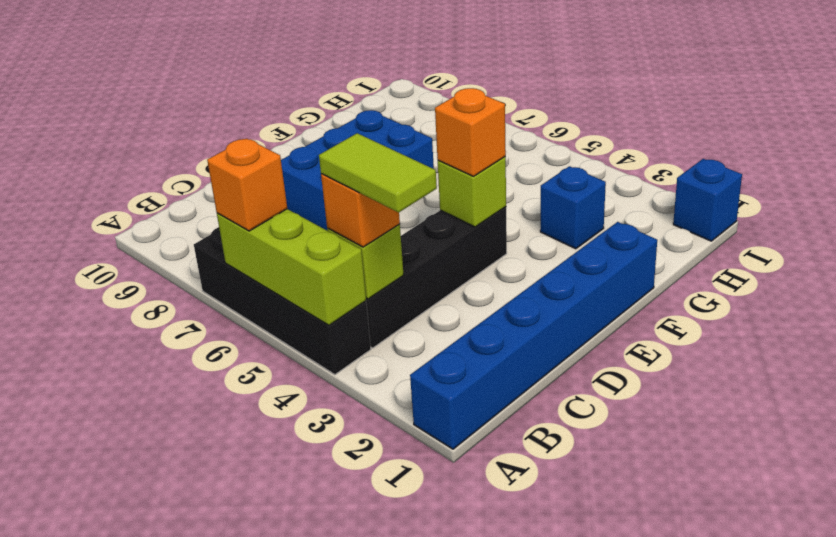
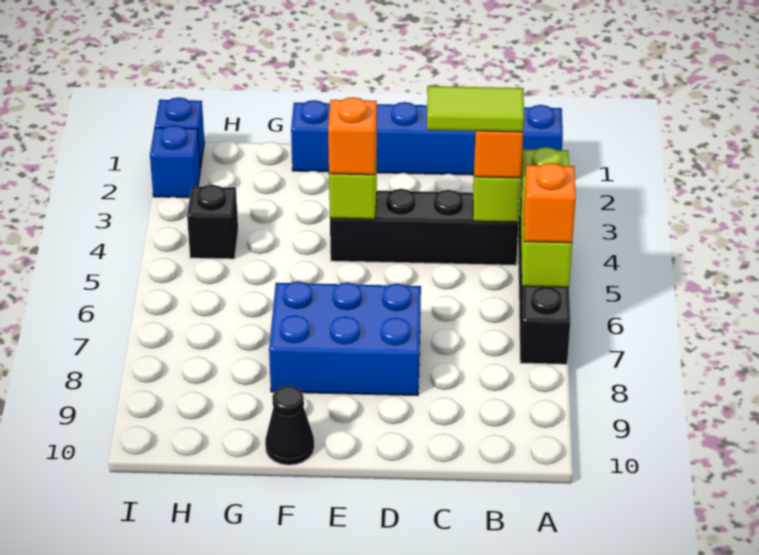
lime 1x2 tile [319,133,437,212] -> lime 1x2 tile turned to [427,86,524,132]
none -> black 1x1 cone [265,386,314,465]
blue 1x1 brick [540,166,606,249] -> blue 1x1 brick moved to [150,125,200,198]
none -> black 1x1 brick [187,185,238,259]

